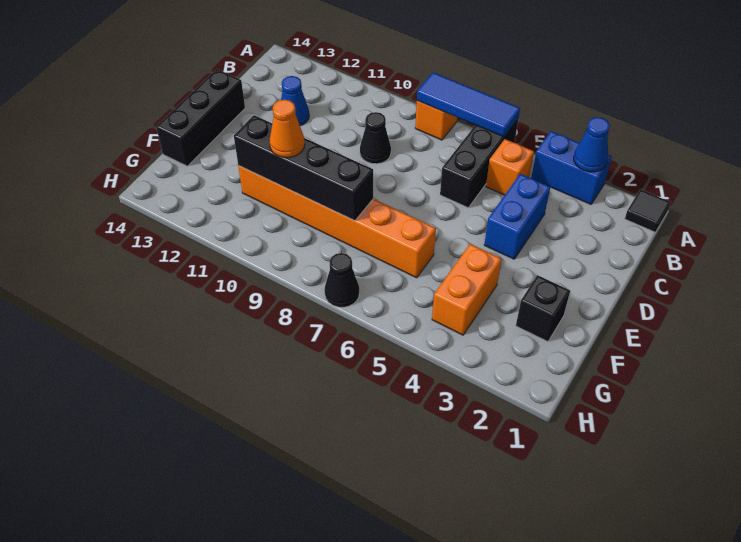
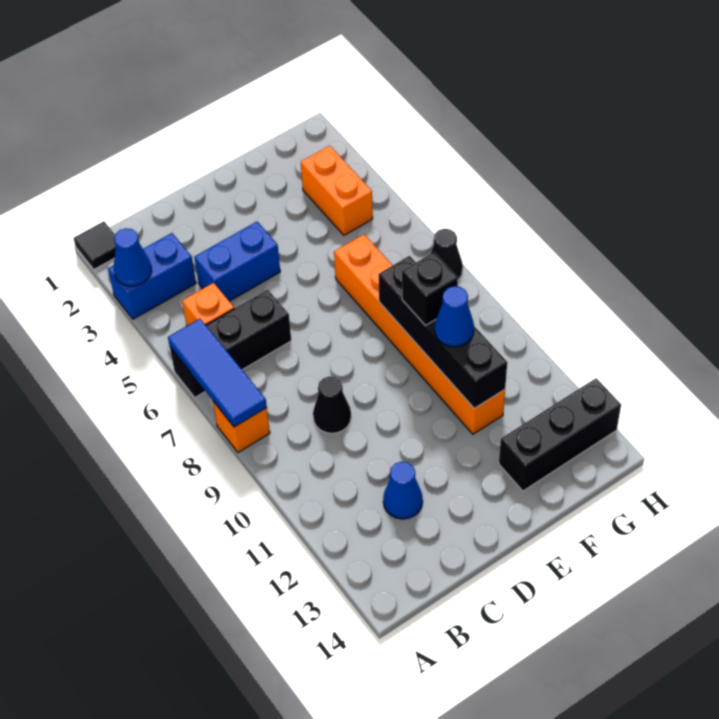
blue 1x2 brick [531,131,612,204] -> blue 1x2 brick turned to [108,233,196,319]
black 1x3 brick [156,69,245,166] -> black 1x3 brick moved to [499,378,621,491]
black 1x1 brick [516,275,570,342] -> black 1x1 brick moved to [402,252,458,325]
orange 1x2 brick [432,244,502,335] -> orange 1x2 brick turned to [301,146,373,235]
orange 1x1 cone [269,100,305,158] -> blue 1x1 cone [434,286,474,347]

